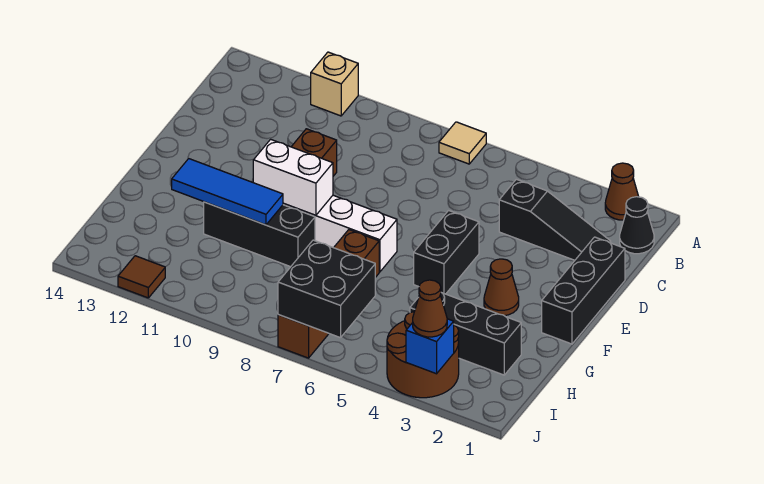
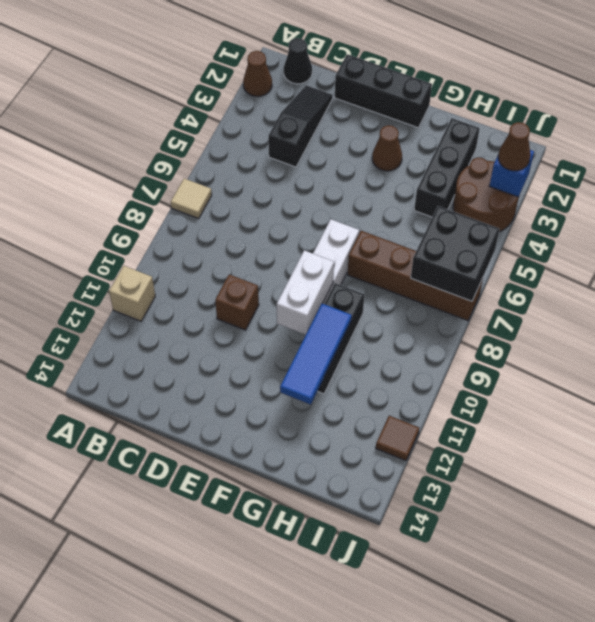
black 1x2 brick [414,211,479,294] -> none

